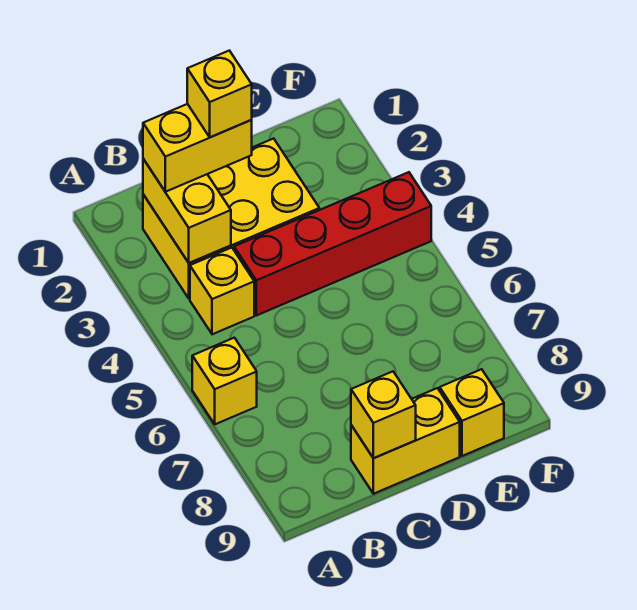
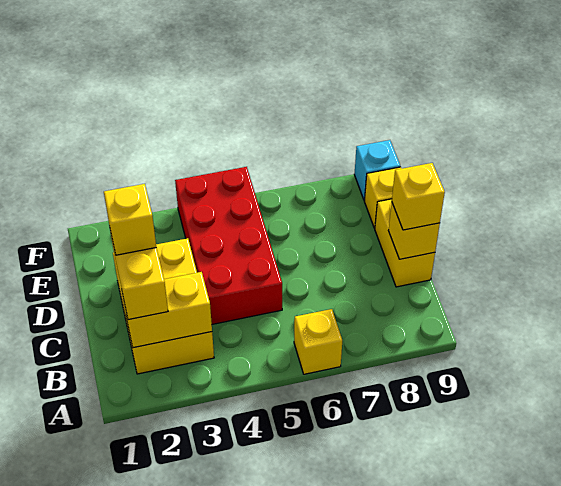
yellow 1x1 brick [190,248,254,334] -> yellow 1x1 brick moved to [392,163,445,230]
red 1x4 brick [234,172,431,315] -> red 2x4 brick [175,167,282,324]
none -> cyan 1x1 brick [354,140,400,200]

